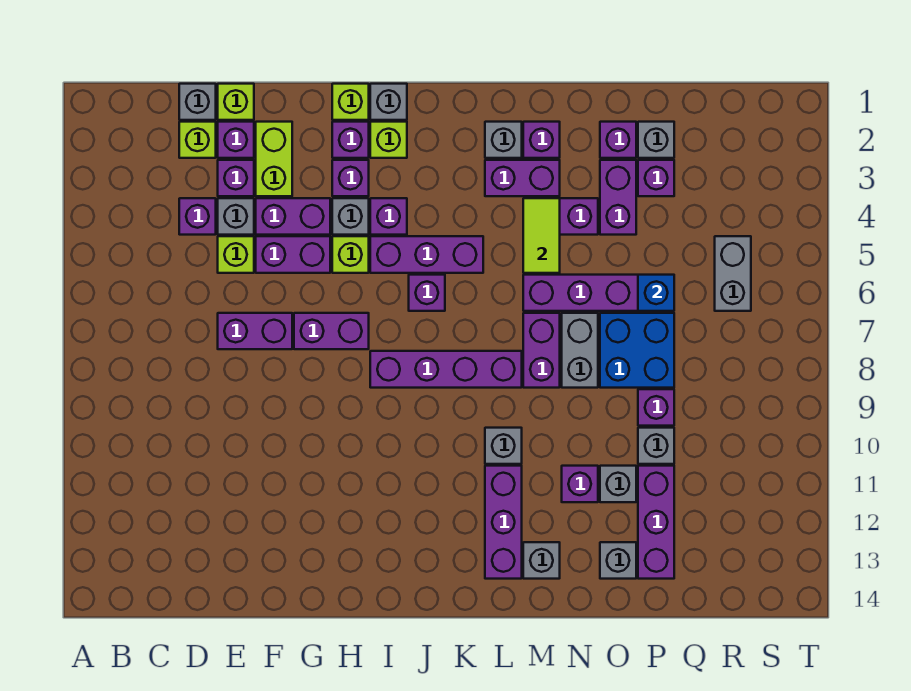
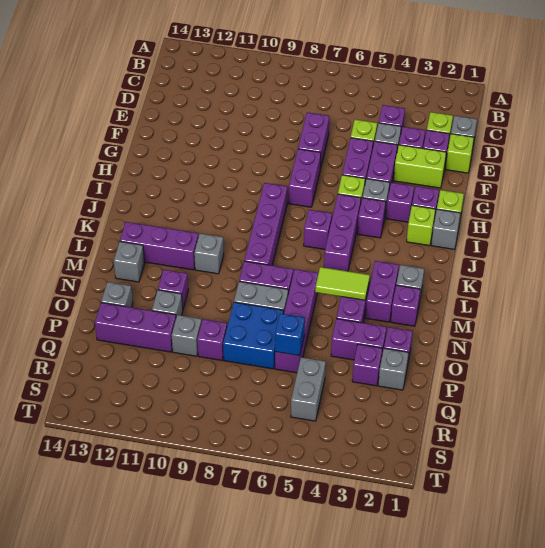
grey 1x2 brick [715,236,751,311] -> grey 1x2 brick turned to [291,357,326,421]

